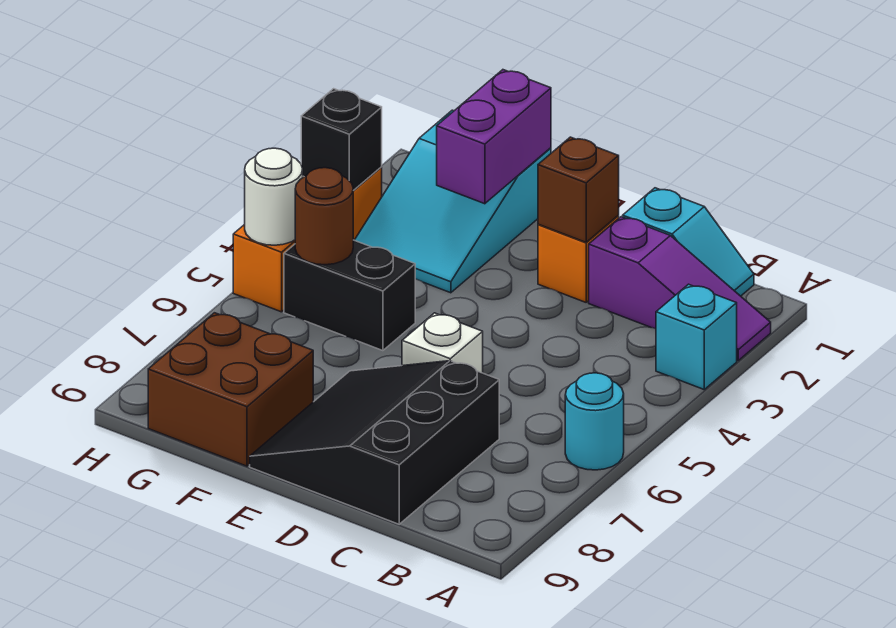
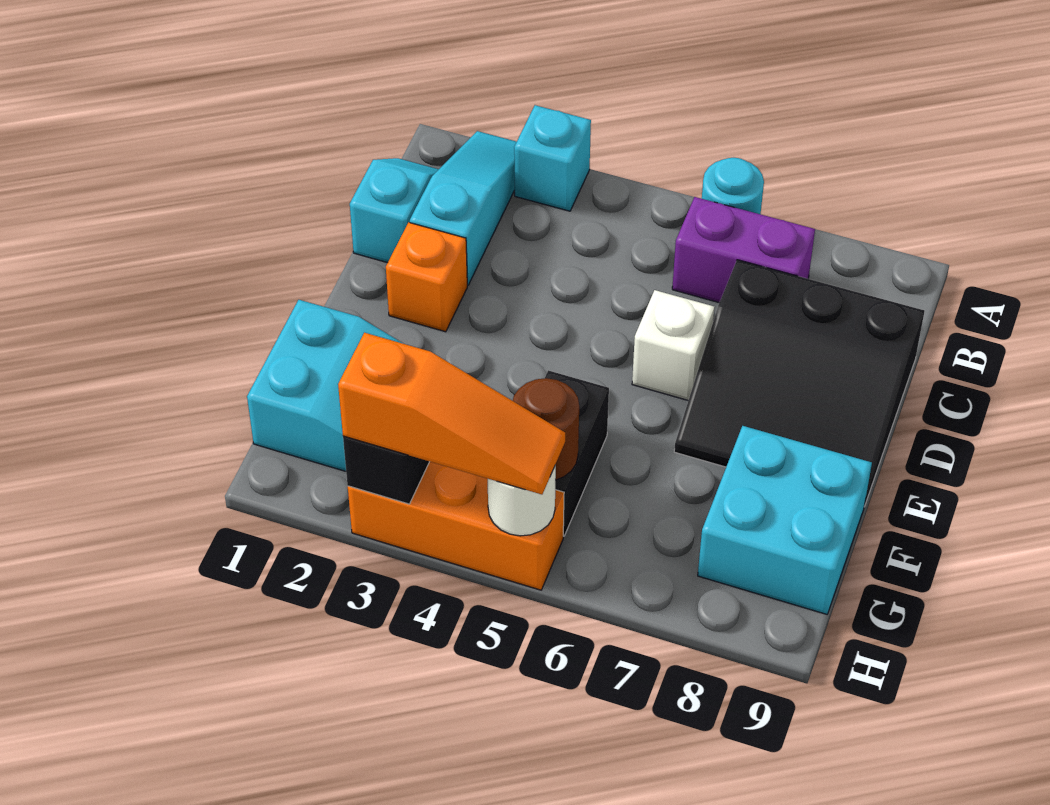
purple 1x3 slope [589,217,771,361] -> cyan 1x3 slope [410,131,517,285]
brown 1x1 brick [538,137,619,242] -> none
purple 1x2 brick [437,70,551,204] -> purple 1x2 brick moved to [672,197,815,303]
brown 2x2 brick [148,313,313,466] -> cyan 2x2 brick [698,426,872,614]
none -> orange 1x3 slope [338,333,565,494]

